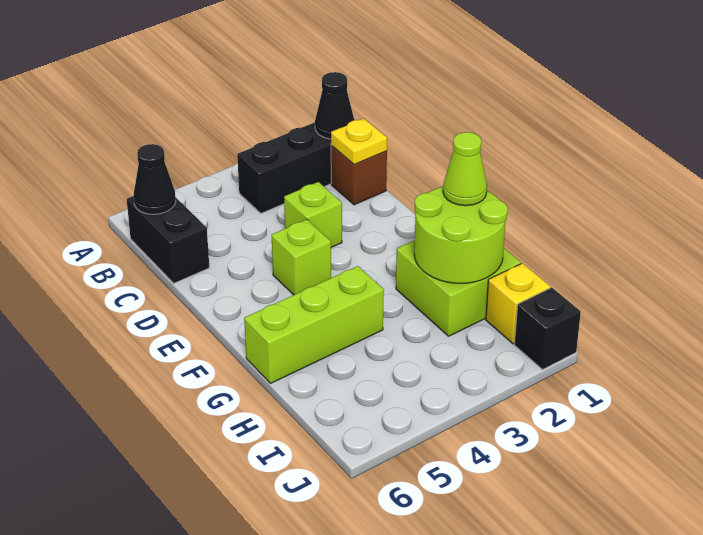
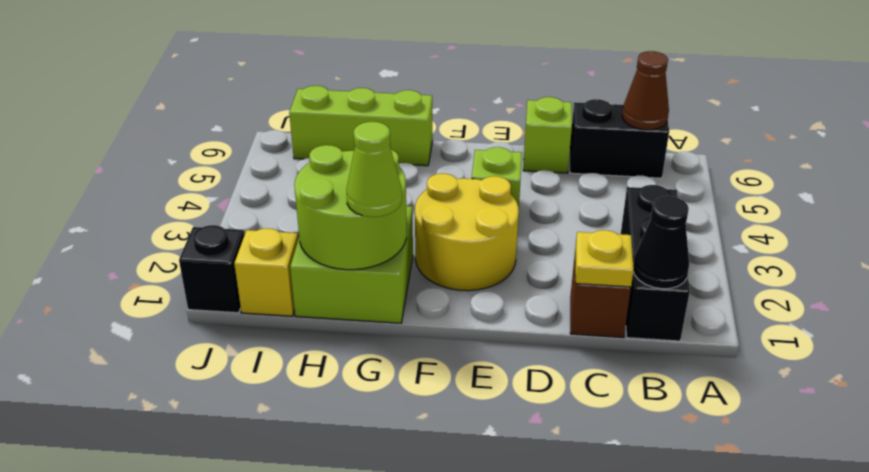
black 1x1 cone [134,144,176,214] -> brown 1x1 cone [622,51,669,130]
lime 1x1 brick [284,182,342,247] -> lime 1x1 brick moved to [523,97,572,173]
none -> yellow 2x2 round brick [415,173,519,291]
lime 1x3 brick [244,266,384,383] -> lime 1x3 brick turned to [289,86,433,166]

